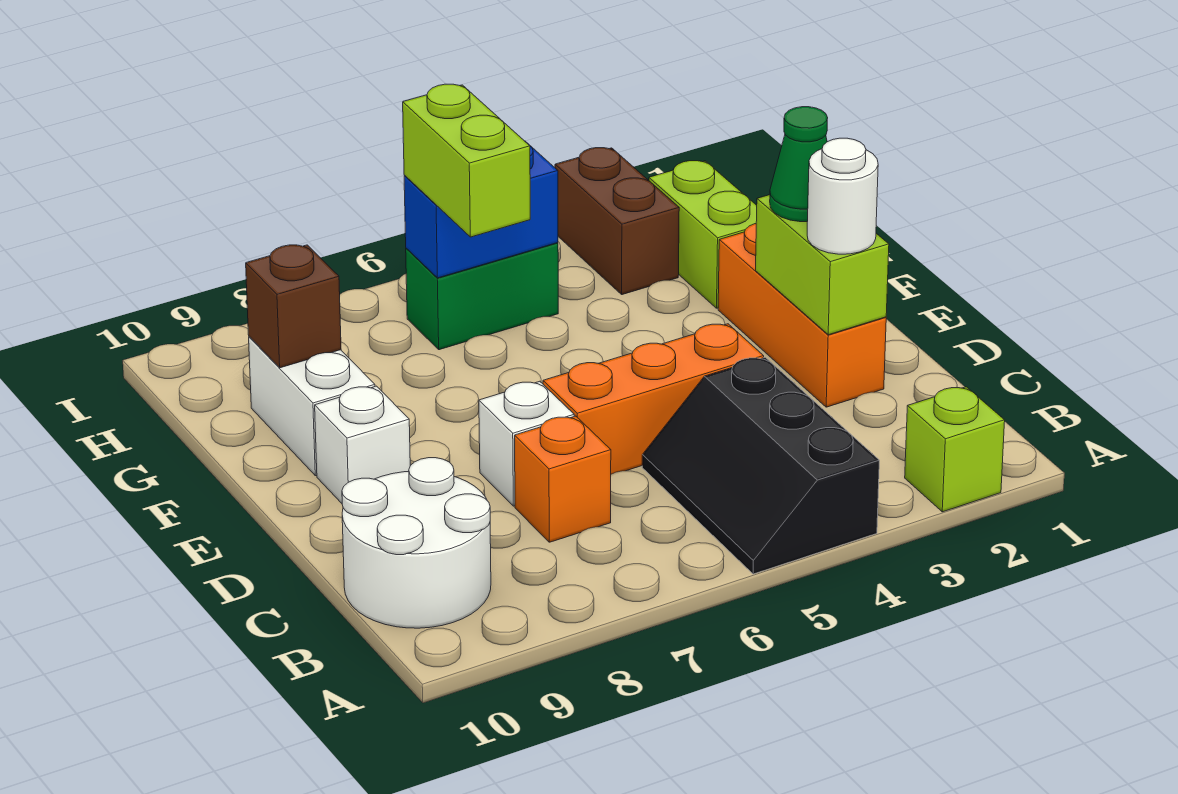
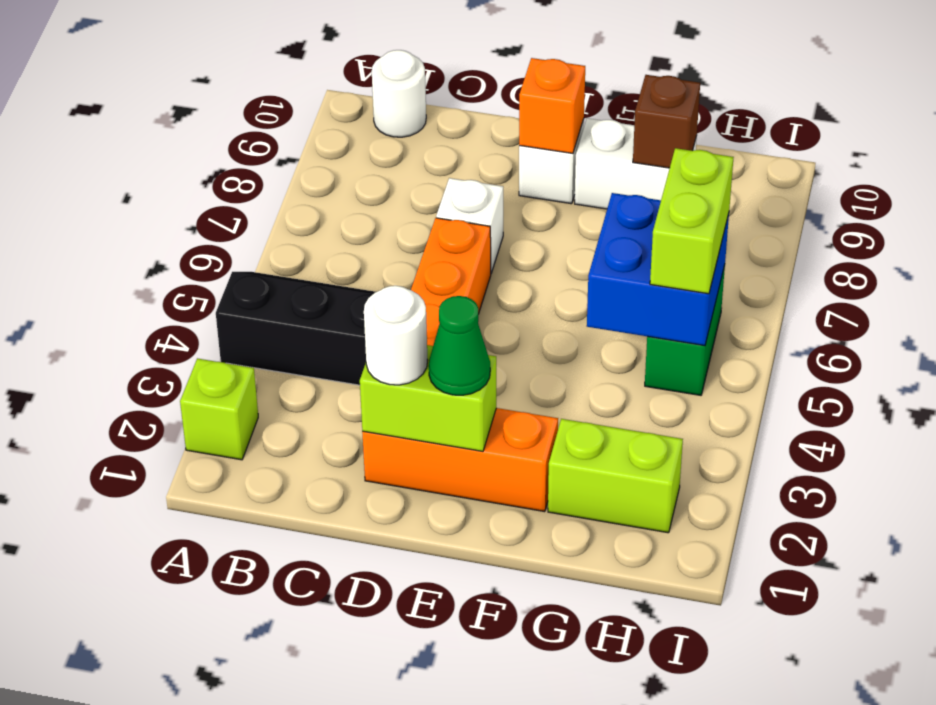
white 2x2 round brick [342,458,491,628] -> white 1x1 round brick [372,50,426,137]
orange 1x1 brick [515,416,611,542] -> orange 1x1 brick moved to [519,58,585,153]
lime 1x2 brick [403,84,530,237] -> lime 1x2 brick turned to [650,148,734,294]
brown 1x2 brick [555,148,679,295] -> none
blue 1x2 brick [404,141,558,278] -> blue 2x2 brick [587,193,729,346]

